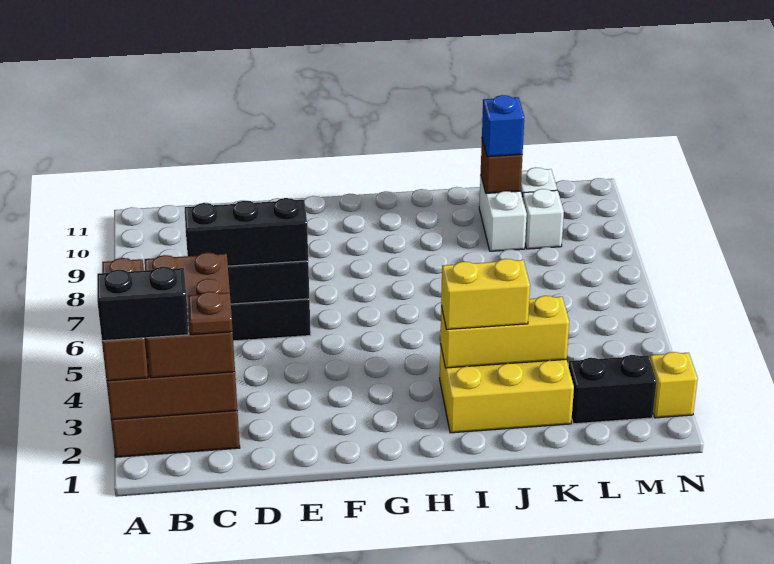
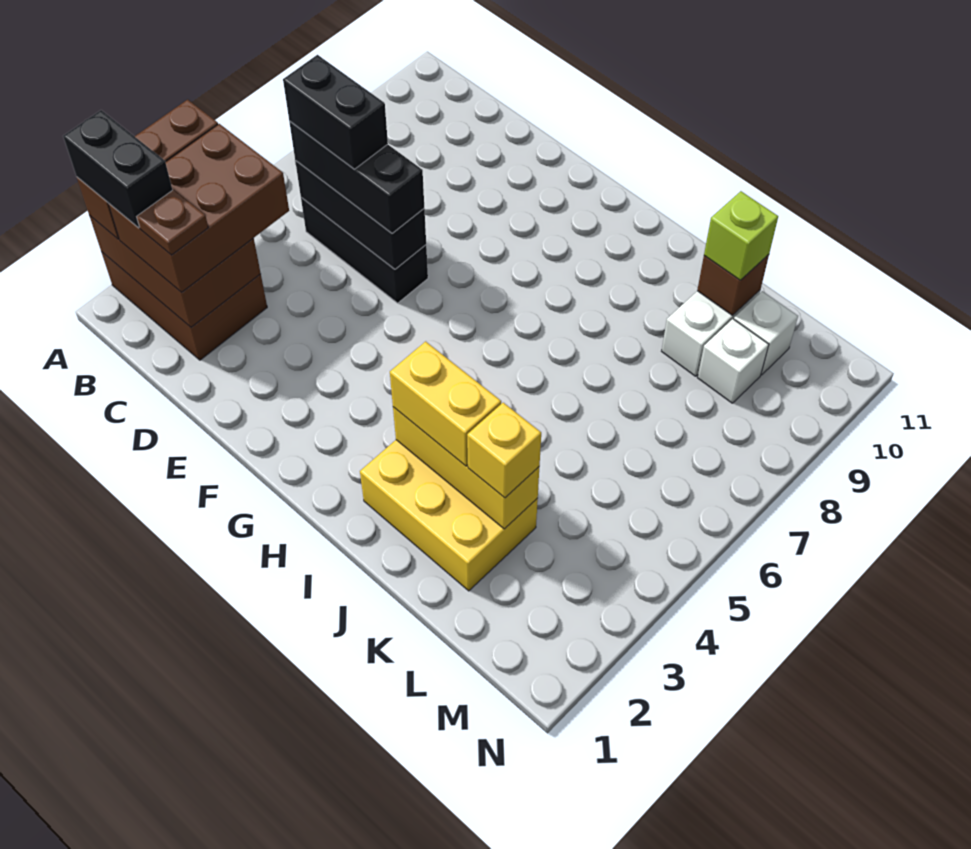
blue 1x1 brick [482,95,524,157] -> lime 1x1 brick [704,191,778,280]
black 1x2 brick [569,355,657,424] -> black 1x2 brick moved to [283,55,388,169]
yellow 1x1 brick [650,352,698,418] -> yellow 1x1 brick moved to [467,403,541,498]

